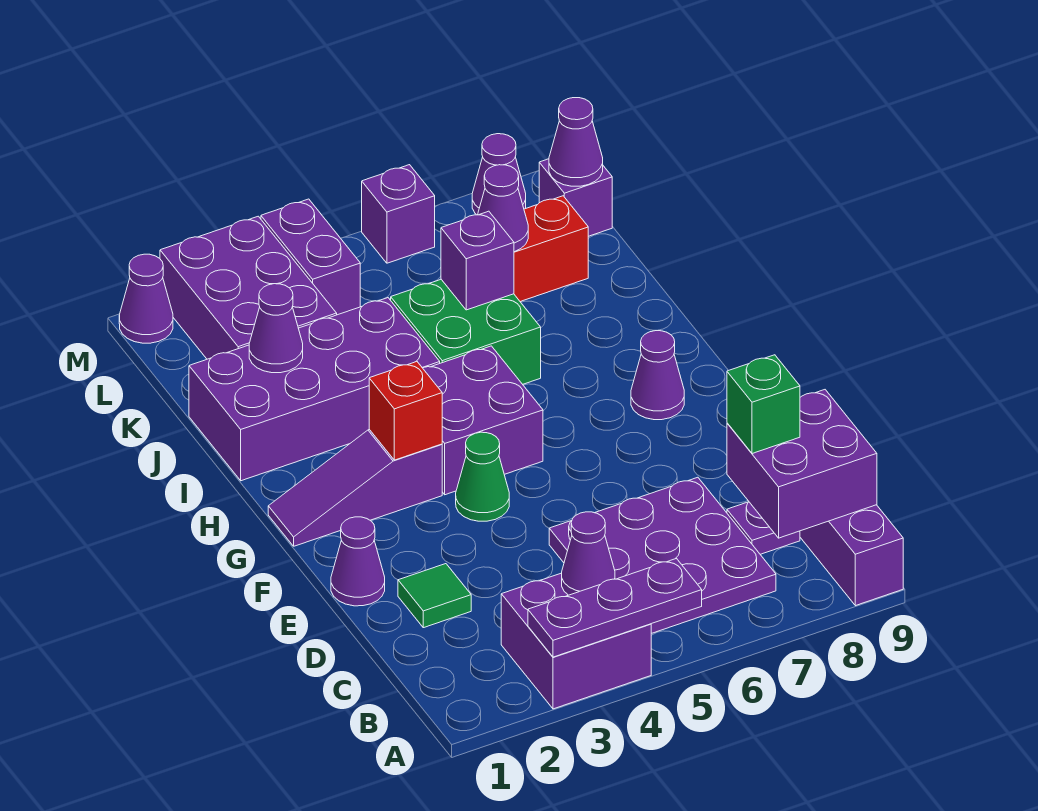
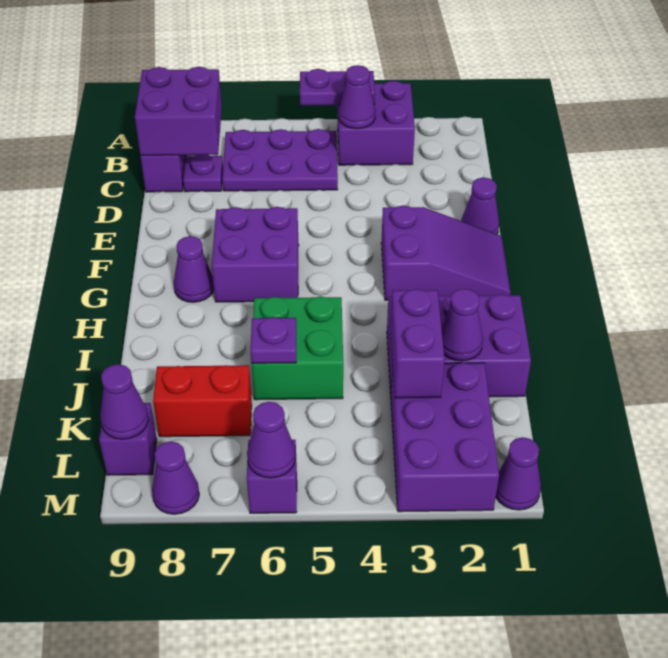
purple 1x3 plate [528,559,702,657] -> purple 1x2 plate [300,69,375,105]
purple 3x3 plate [549,477,776,634] -> purple 2x3 plate [222,129,338,191]
green 1x1 brick [727,355,800,454] -> none
green 1x1 tile [398,564,471,628] -> none
green 1x1 cone [456,432,509,521] -> none
purple 1x3 slope [268,430,442,546] -> purple 2x3 slope [381,206,510,300]
red 1x1 brick [369,362,442,460] -> none
purple 2x2 brick [423,346,543,495] -> purple 2x2 brick moved to [212,207,299,302]
purple 2x4 brick [189,298,440,481] -> purple 2x3 brick [387,295,531,397]
purple 1x1 brick [441,211,514,310] -> purple 1x1 plate [251,317,296,363]
purple 1x1 cone [478,165,528,252] -> purple 1x1 cone moved to [247,402,295,478]
purple 1x2 brick [261,199,360,315] -> purple 1x2 brick moved to [391,289,445,398]

